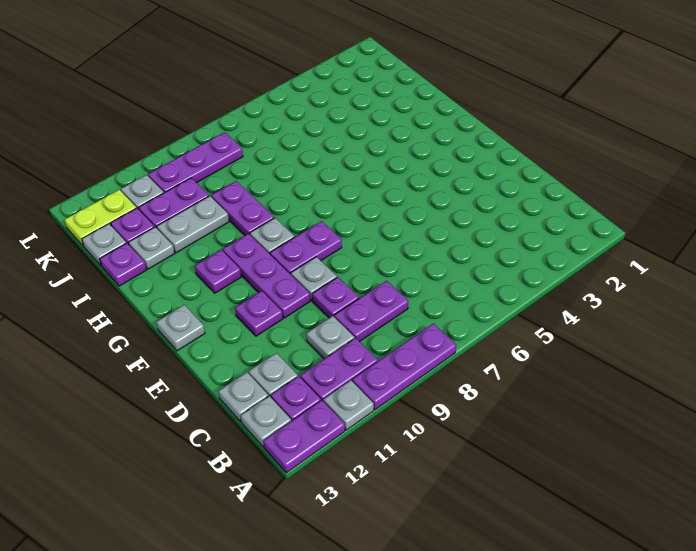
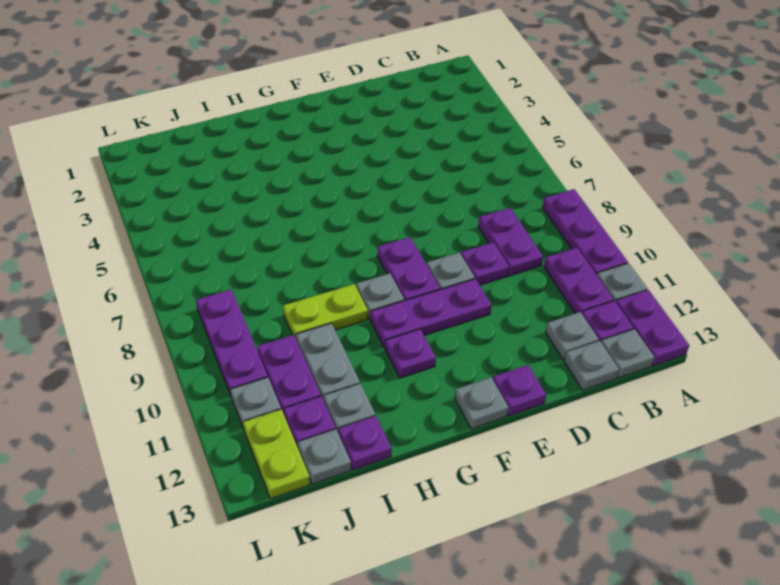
grey 1x1 plate [306,316,355,359] -> none
purple 1x1 plate [235,291,283,336] -> purple 1x1 plate moved to [493,365,546,416]
purple 1x2 plate [211,181,274,235] -> lime 1x2 plate [283,284,368,338]

